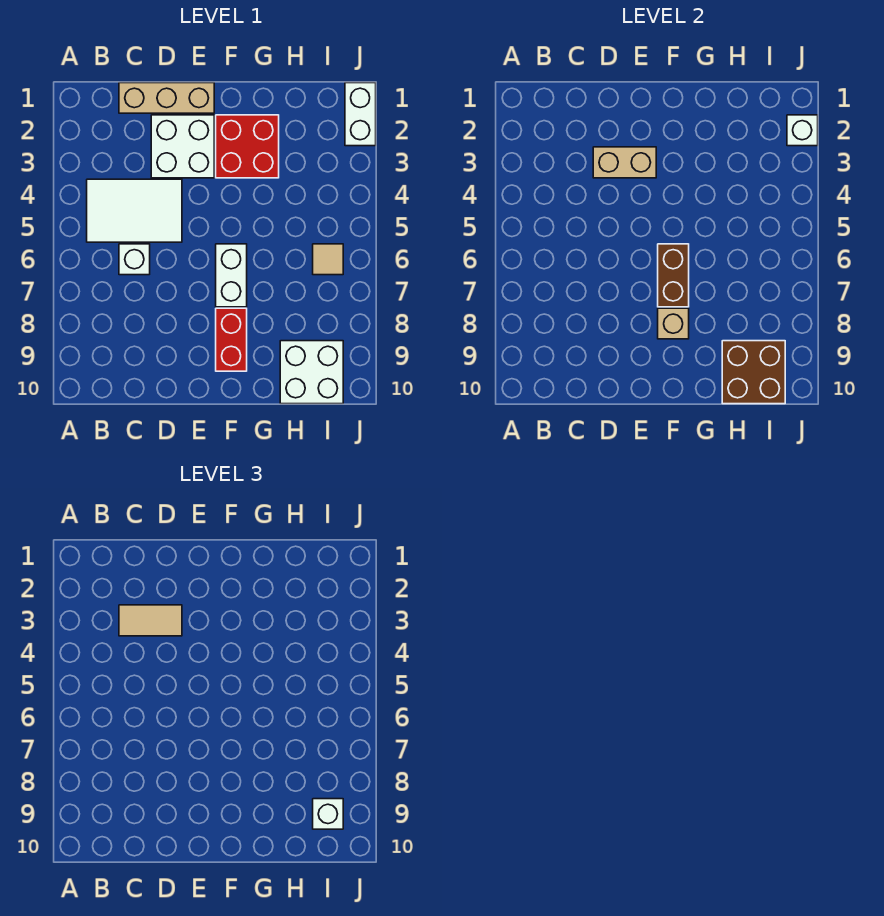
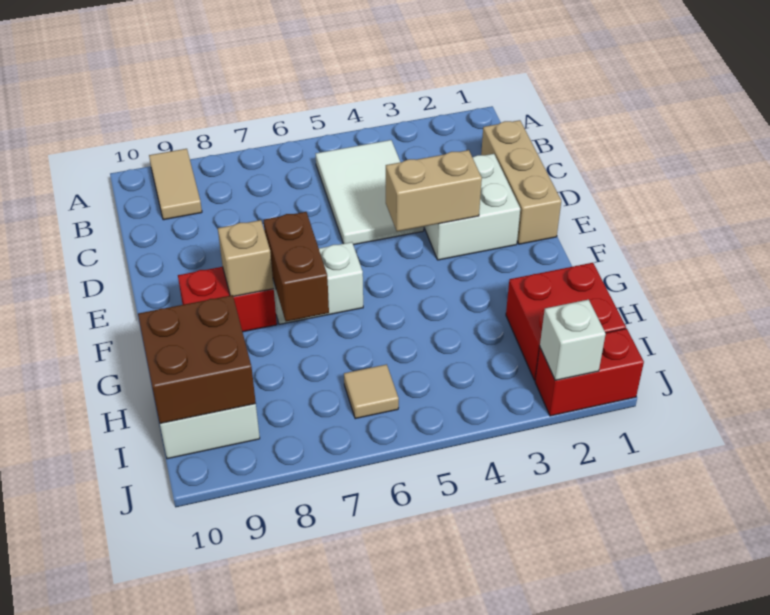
tan 1x2 tile [119,605,182,636] -> tan 1x2 tile moved to [149,149,202,220]
white 1x1 brick [119,244,150,275] -> none
tan 1x2 brick [593,147,656,178] -> tan 1x2 brick turned to [386,150,482,231]
red 2x2 brick [216,115,279,178] -> red 2x2 brick moved to [506,263,626,380]
brown 1x2 brick [658,244,689,307] -> brown 1x2 brick turned to [264,212,329,321]
white 1x1 brick [313,799,343,829] -> none
white 1x2 brick [345,83,376,146] -> red 1x2 brick [535,328,644,416]

